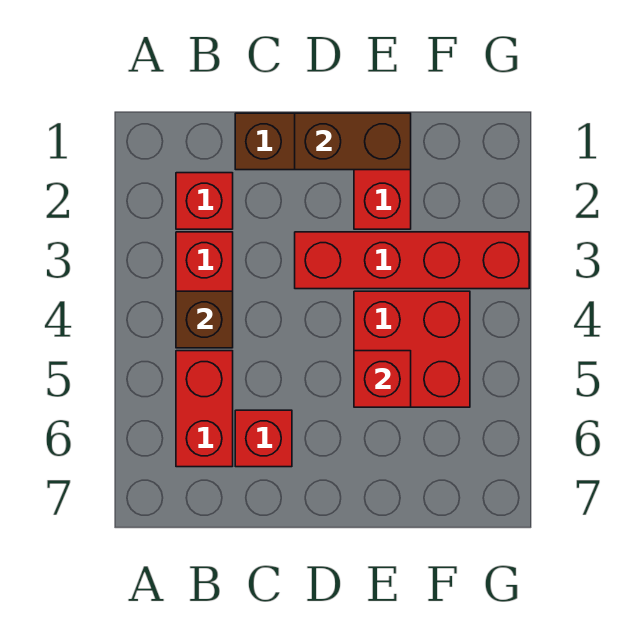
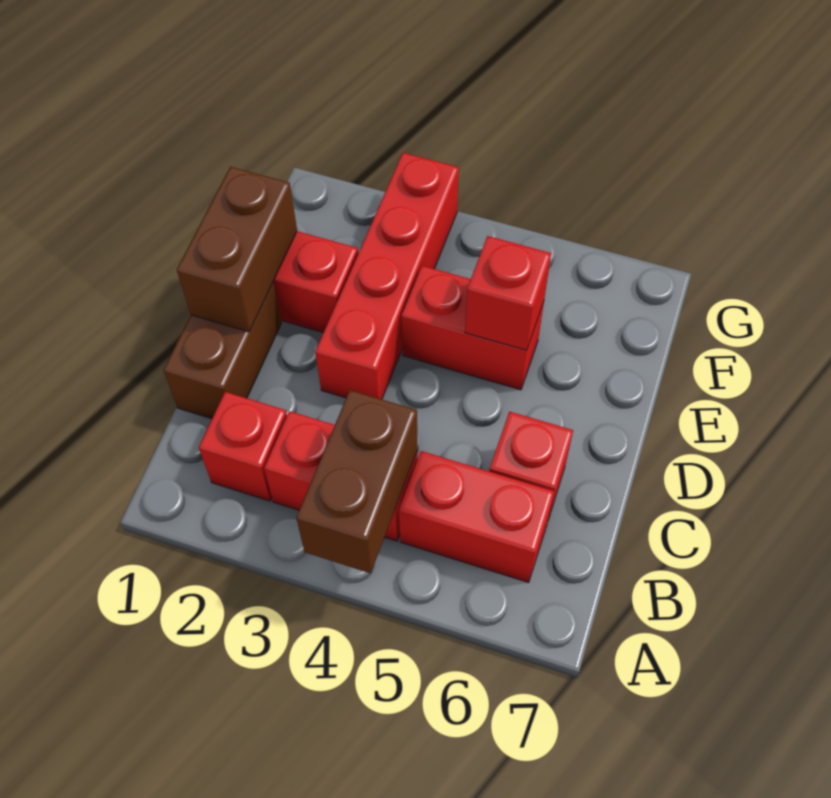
brown 1x1 brick [176,291,233,348] -> brown 1x2 brick [296,390,418,573]
red 2x2 brick [354,291,470,407] -> red 1x2 brick [401,266,544,390]

